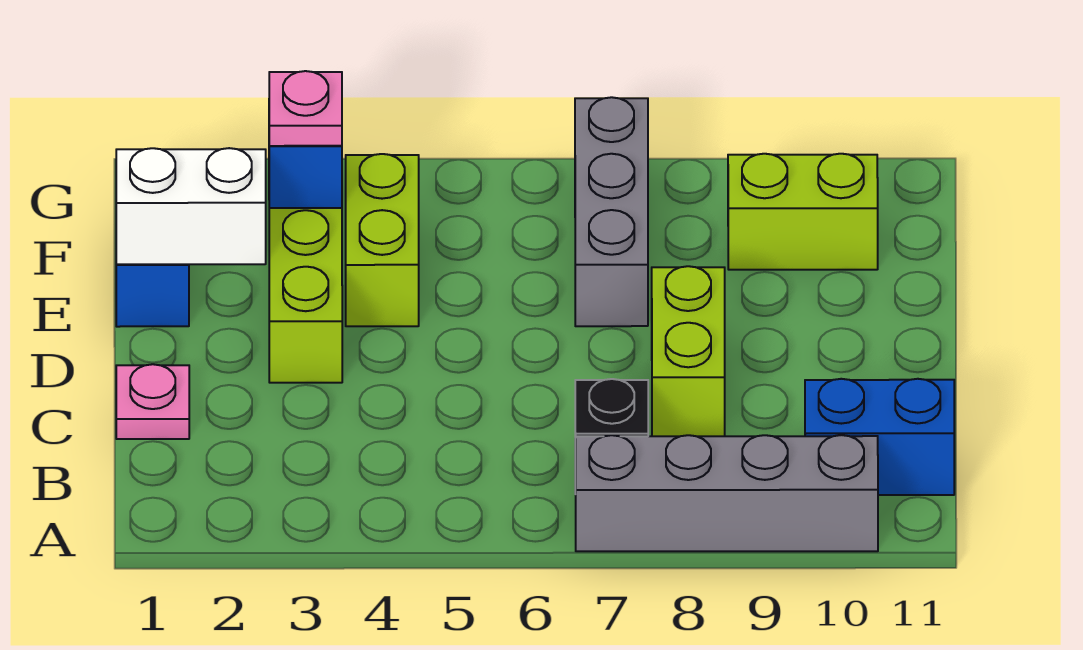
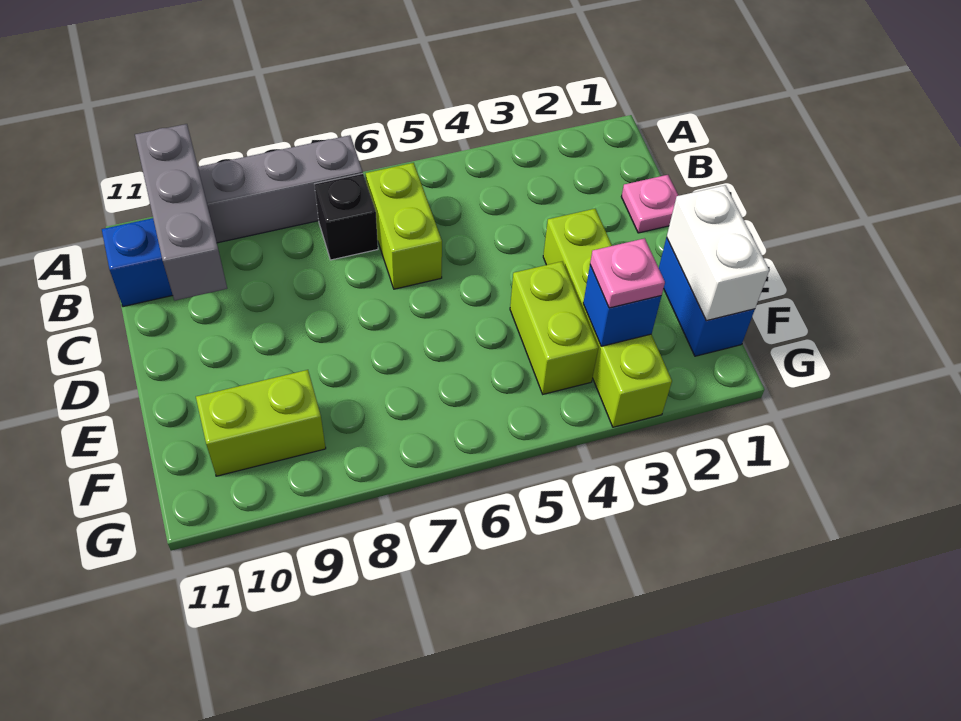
lime 1x2 brick [652,266,725,436] -> lime 1x2 brick moved to [366,163,442,289]
white 1x2 brick [116,148,266,264] -> white 1x2 brick turned to [667,185,769,321]
grey 1x3 brick [575,97,648,326] -> grey 1x3 brick moved to [135,124,227,300]

